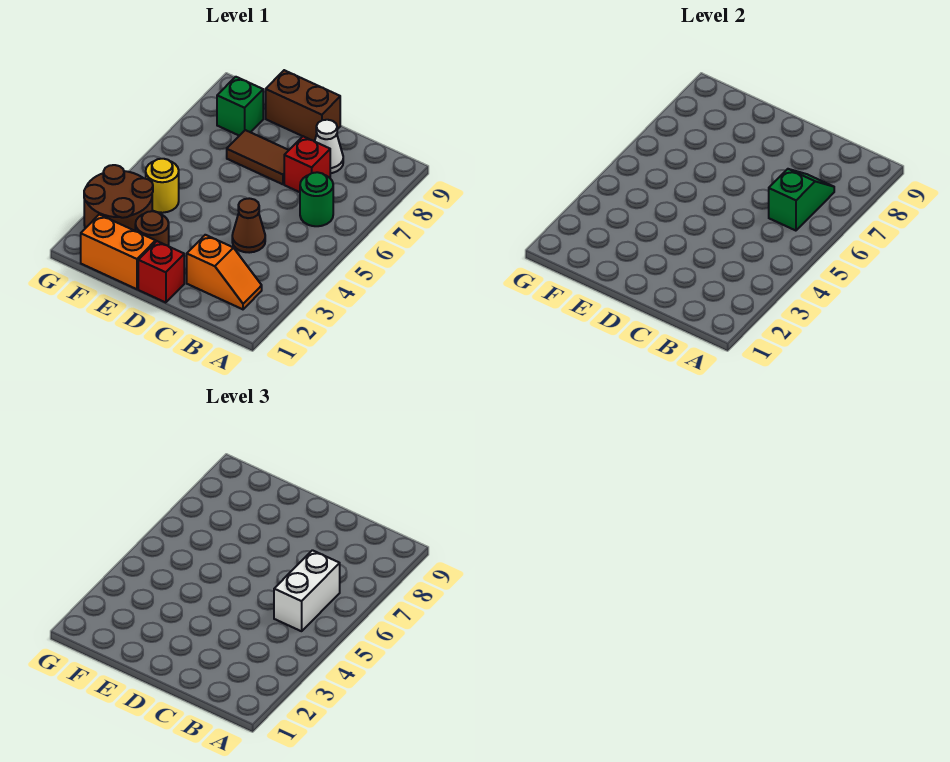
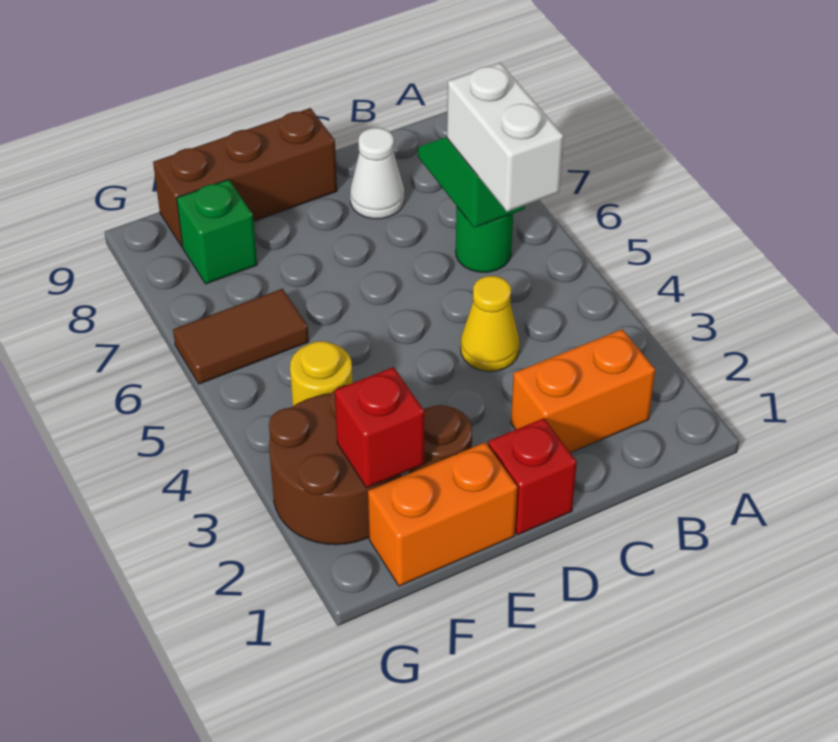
orange 1x2 slope [187,235,262,309] -> orange 1x2 brick [511,329,655,453]
brown 1x1 cone [232,198,265,253] -> yellow 1x1 cone [461,276,519,371]
red 1x1 brick [284,136,330,192] -> red 1x1 brick moved to [335,367,425,488]
brown 1x2 tile [227,130,289,184] -> brown 1x2 tile moved to [173,289,309,384]
brown 1x2 brick [266,70,340,141] -> brown 1x3 brick [153,108,337,247]

